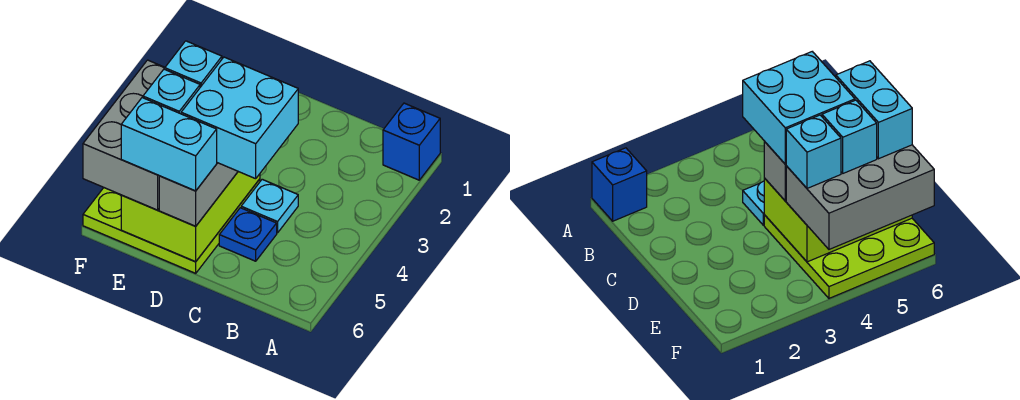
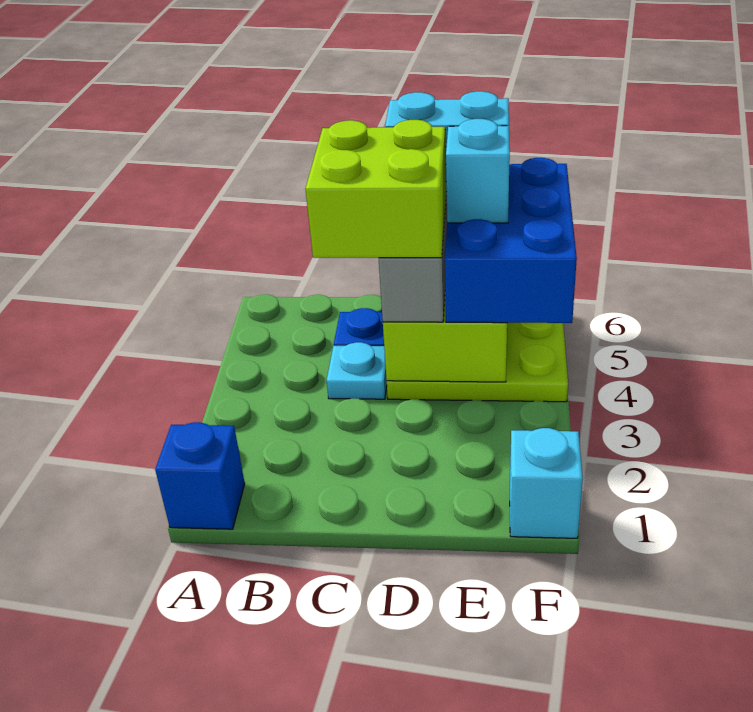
cyan 2x2 brick [181,57,298,179] -> lime 2x2 brick [305,120,446,258]
grey 2x3 brick [83,60,165,210] -> blue 2x3 brick [445,158,577,323]
cyan 1x1 brick [165,41,222,87] -> cyan 1x1 brick moved to [510,428,583,538]

